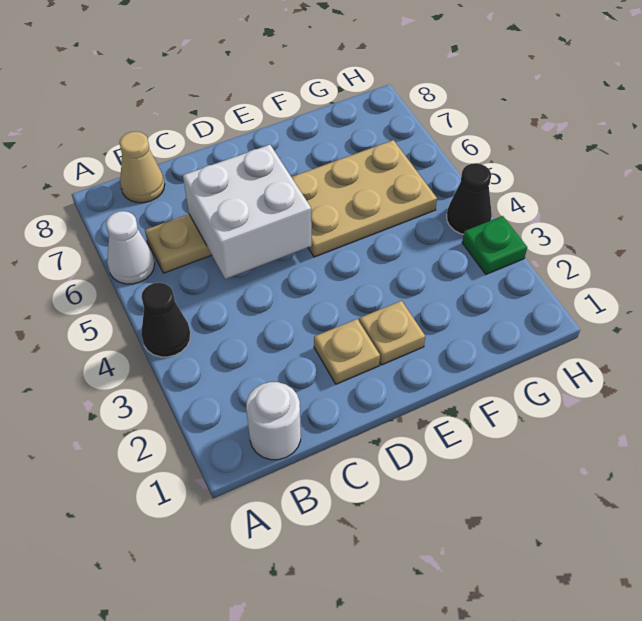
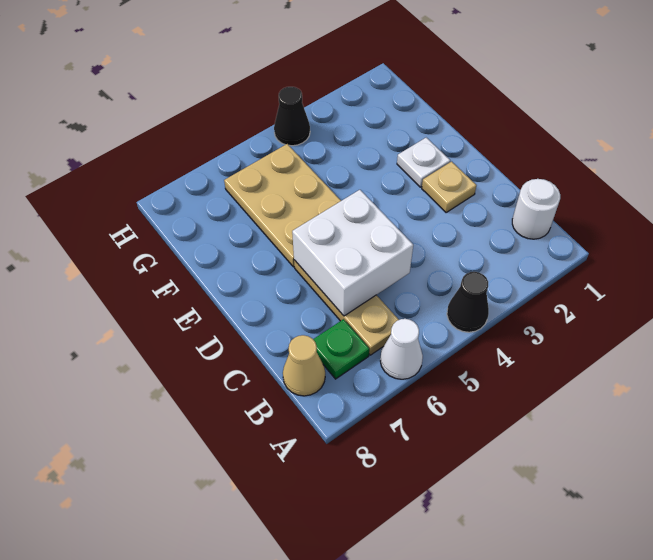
tan 1x1 plate [359,301,425,365] -> white 1x1 plate [397,138,450,187]
green 1x1 plate [462,216,527,274] -> green 1x1 plate moved to [313,319,369,379]

